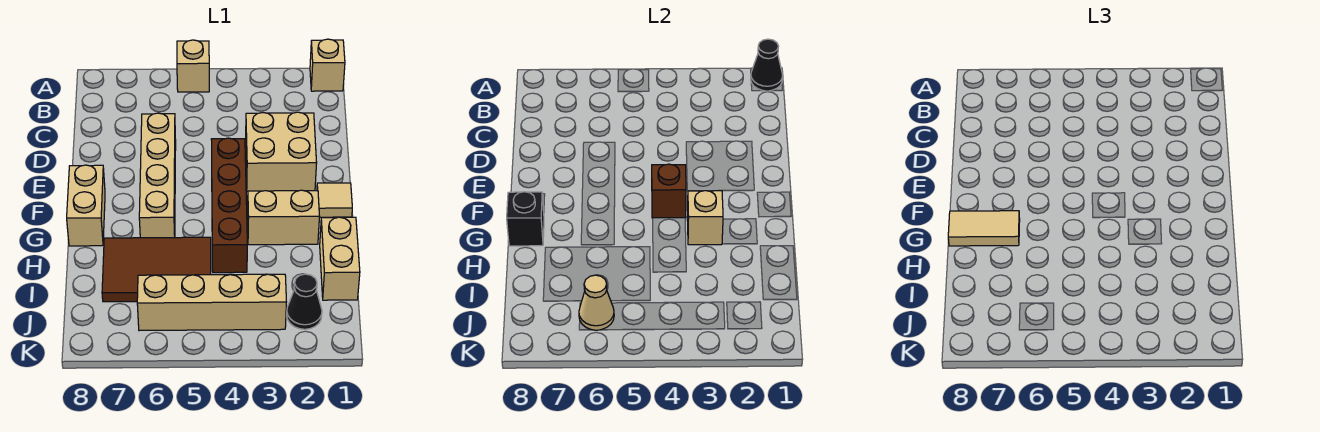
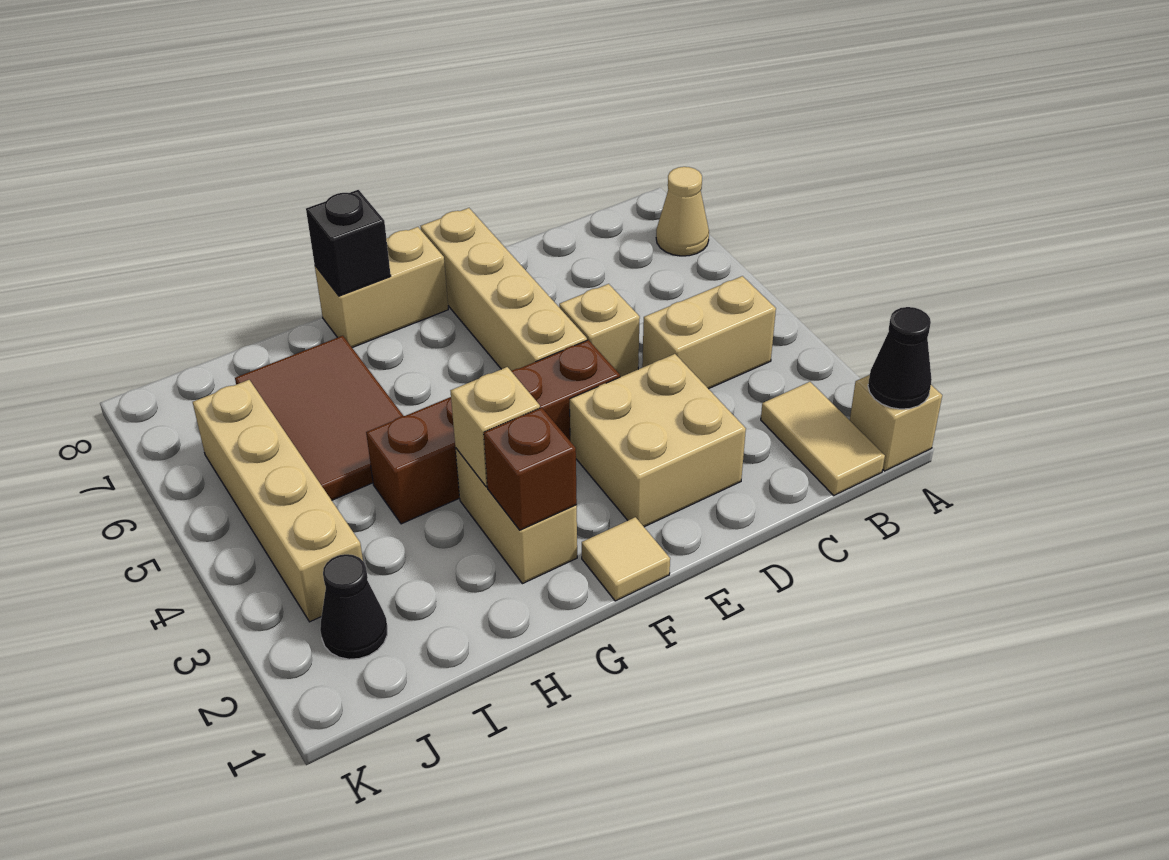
tan 1x1 brick [177,40,209,92] -> tan 1x1 brick moved to [559,284,640,377]
tan 1x4 brick [139,113,176,238] -> tan 1x4 brick turned to [421,208,587,371]
brown 1x1 brick [652,164,686,218] -> brown 1x1 brick moved to [484,408,577,530]
tan 1x2 tile [948,211,1020,246] -> tan 1x2 tile moved to [761,382,885,495]
tan 1x2 brick [320,217,360,300] -> tan 1x2 brick moved to [642,276,776,389]
tan 1x1 cone [579,275,614,330] -> tan 1x1 cone moved to [656,167,709,256]

